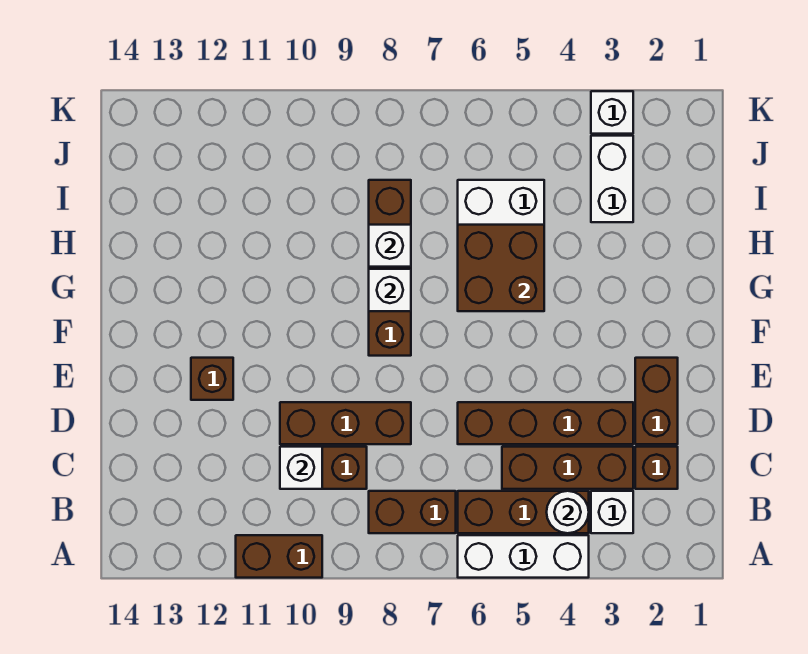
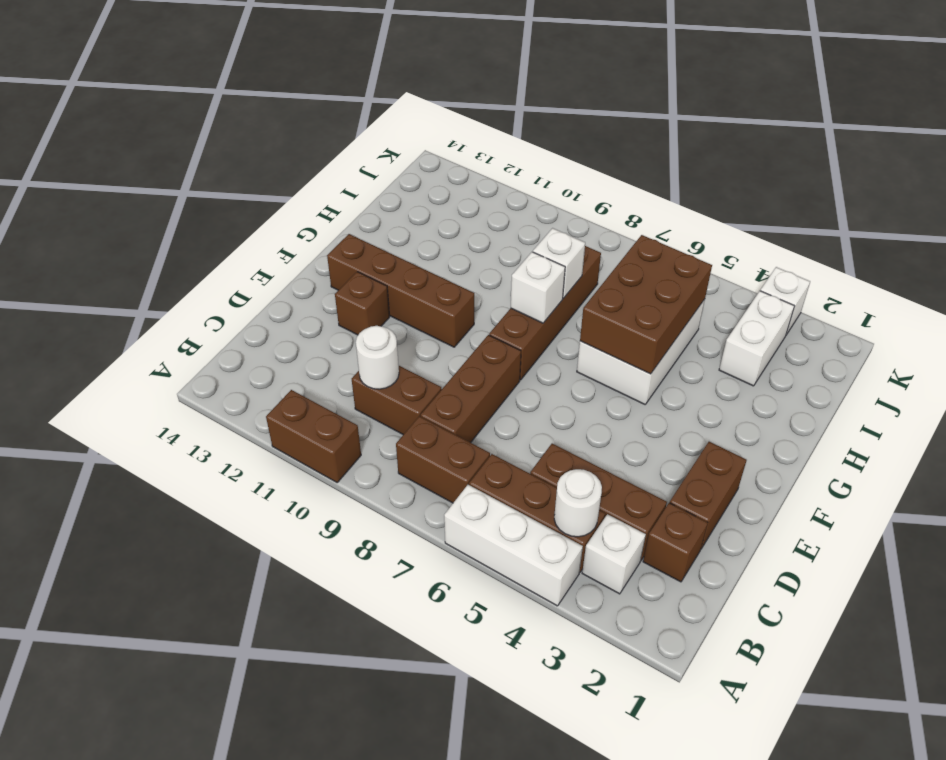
white 1x1 brick [280,447,322,489] -> white 1x1 round brick [356,326,399,389]
brown 1x4 brick [458,402,633,444] -> brown 1x4 brick moved to [327,234,474,347]
brown 1x3 brick [280,402,411,444] -> brown 1x3 brick turned to [421,335,521,443]
brown 2x2 brick [458,225,544,311] -> brown 2x3 brick [580,235,712,374]

